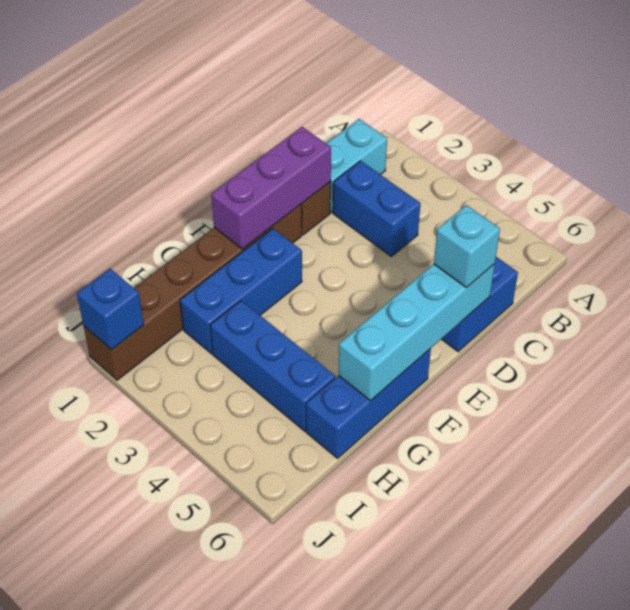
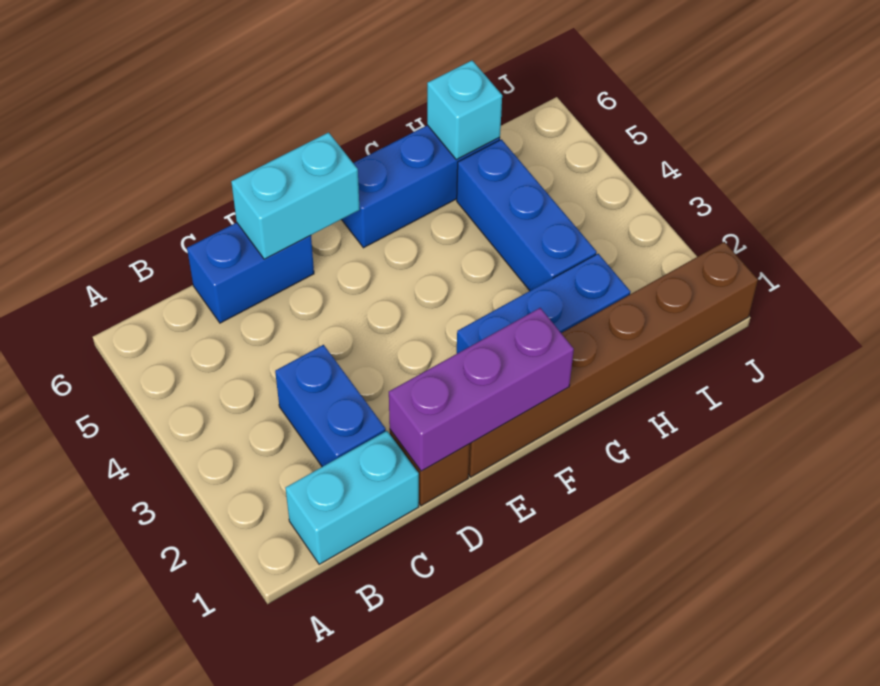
cyan 1x4 brick [338,264,495,401] -> cyan 1x2 brick [231,132,360,259]
cyan 1x1 brick [434,205,500,287] -> cyan 1x1 brick moved to [427,61,502,160]
blue 1x1 brick [77,269,144,350] -> none

